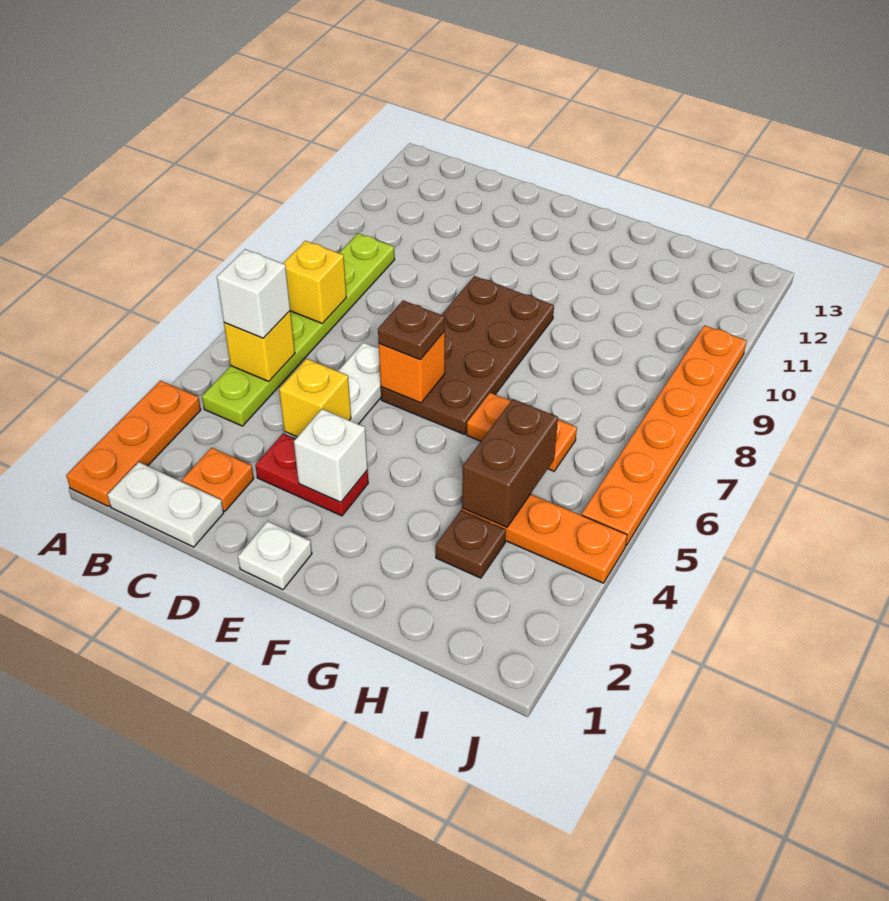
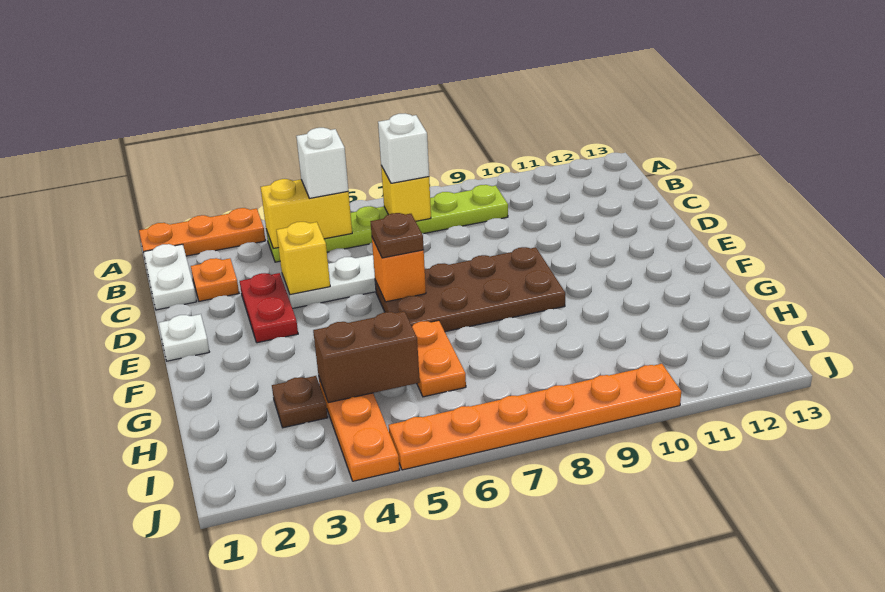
yellow 1x1 brick [224,311,295,382] -> yellow 1x2 brick [261,179,352,248]
white 1x1 brick [294,409,368,502] -> white 1x1 brick moved to [378,114,429,183]

